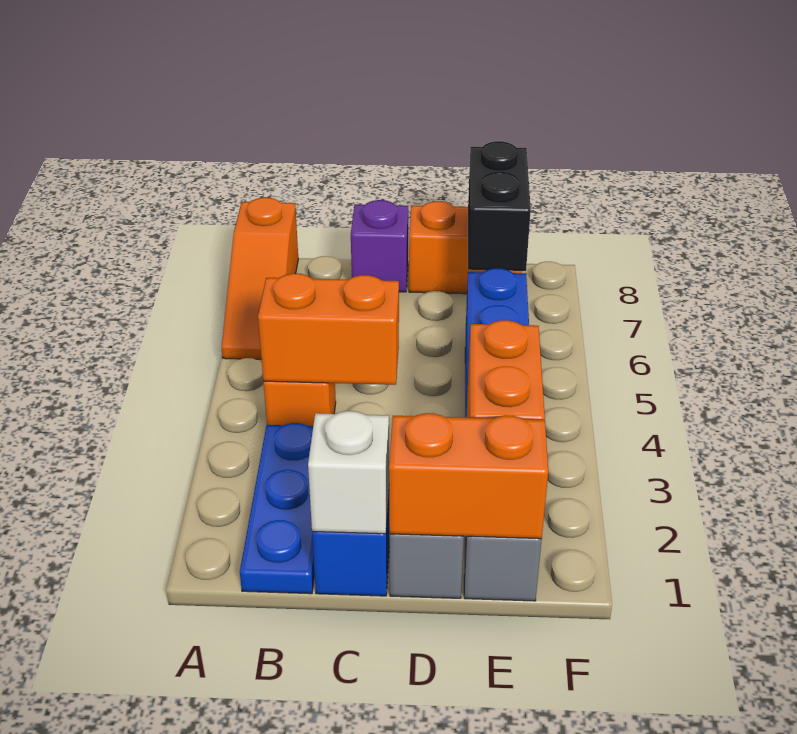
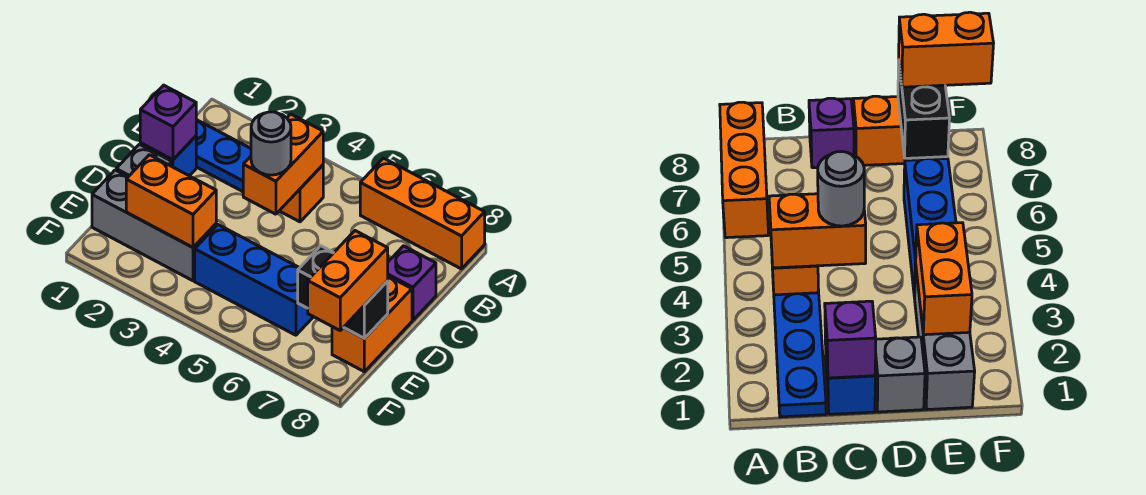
orange 1x3 slope [222,197,298,359] -> orange 1x3 brick [360,158,485,269]
white 1x1 brick [308,411,389,534] -> purple 1x1 brick [140,85,196,160]
none -> grey 1x1 round brick [251,112,291,175]
orange 1x2 brick [389,413,548,539] -> orange 1x2 brick moved to [308,231,388,330]

